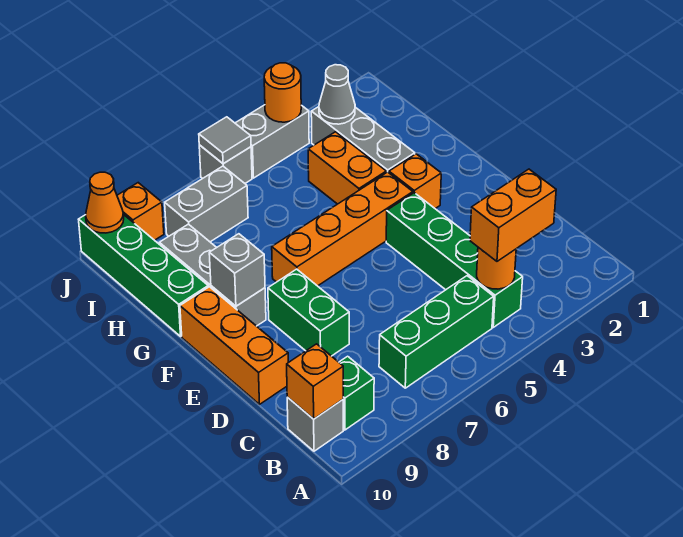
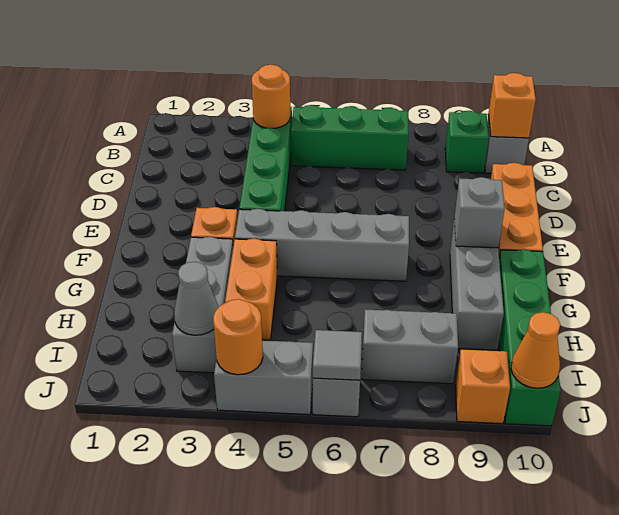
orange 1x2 brick [470,169,556,261] -> none
green 1x2 brick [268,269,349,356] -> none
orange 1x4 brick [272,172,413,286] -> grey 1x4 brick [235,209,409,281]

